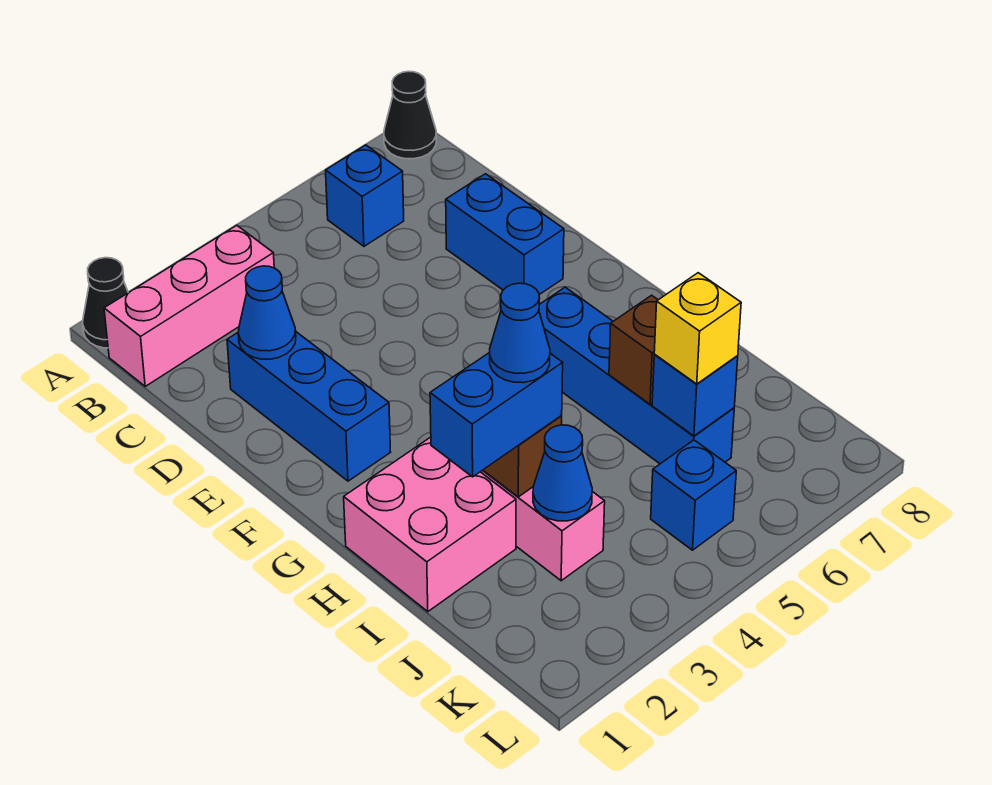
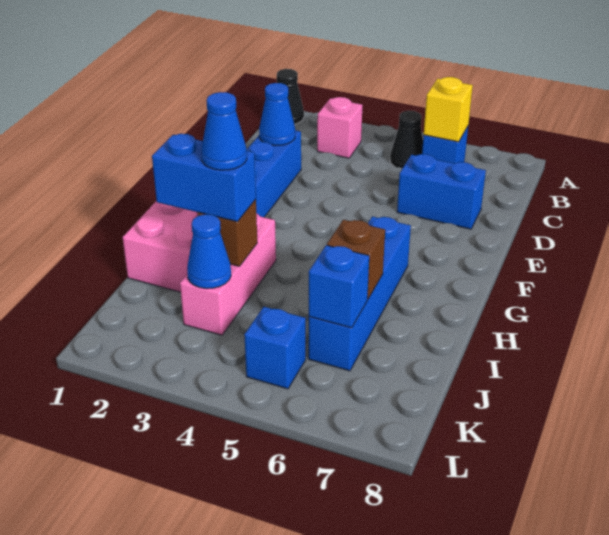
black 1x1 cone [384,71,436,159] -> black 1x1 cone moved to [390,111,423,168]
pink 1x3 brick [104,225,274,386] -> pink 1x1 brick [317,97,362,158]
blue 1x2 brick [446,174,564,295] -> blue 1x2 brick turned to [397,154,486,229]
yellow 1x1 brick [654,273,741,384] -> yellow 1x1 brick moved to [424,77,473,142]

